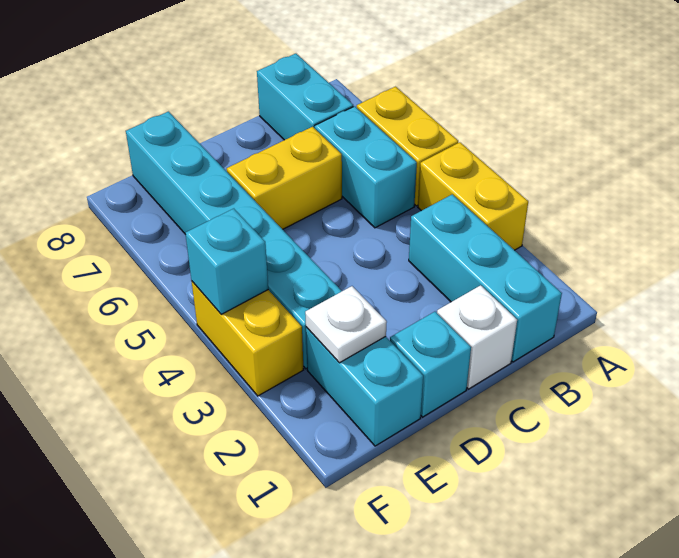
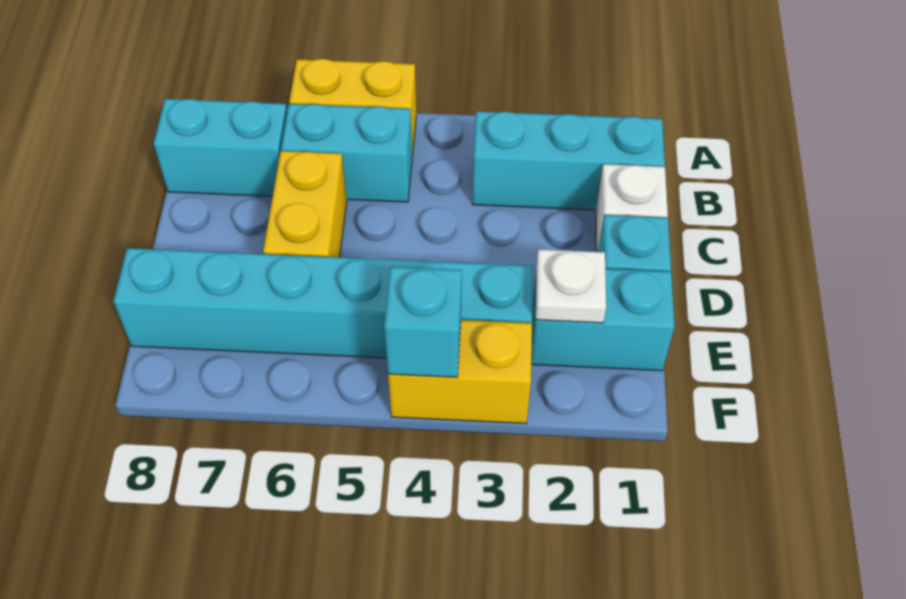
yellow 1x2 brick [418,142,528,250] -> none

